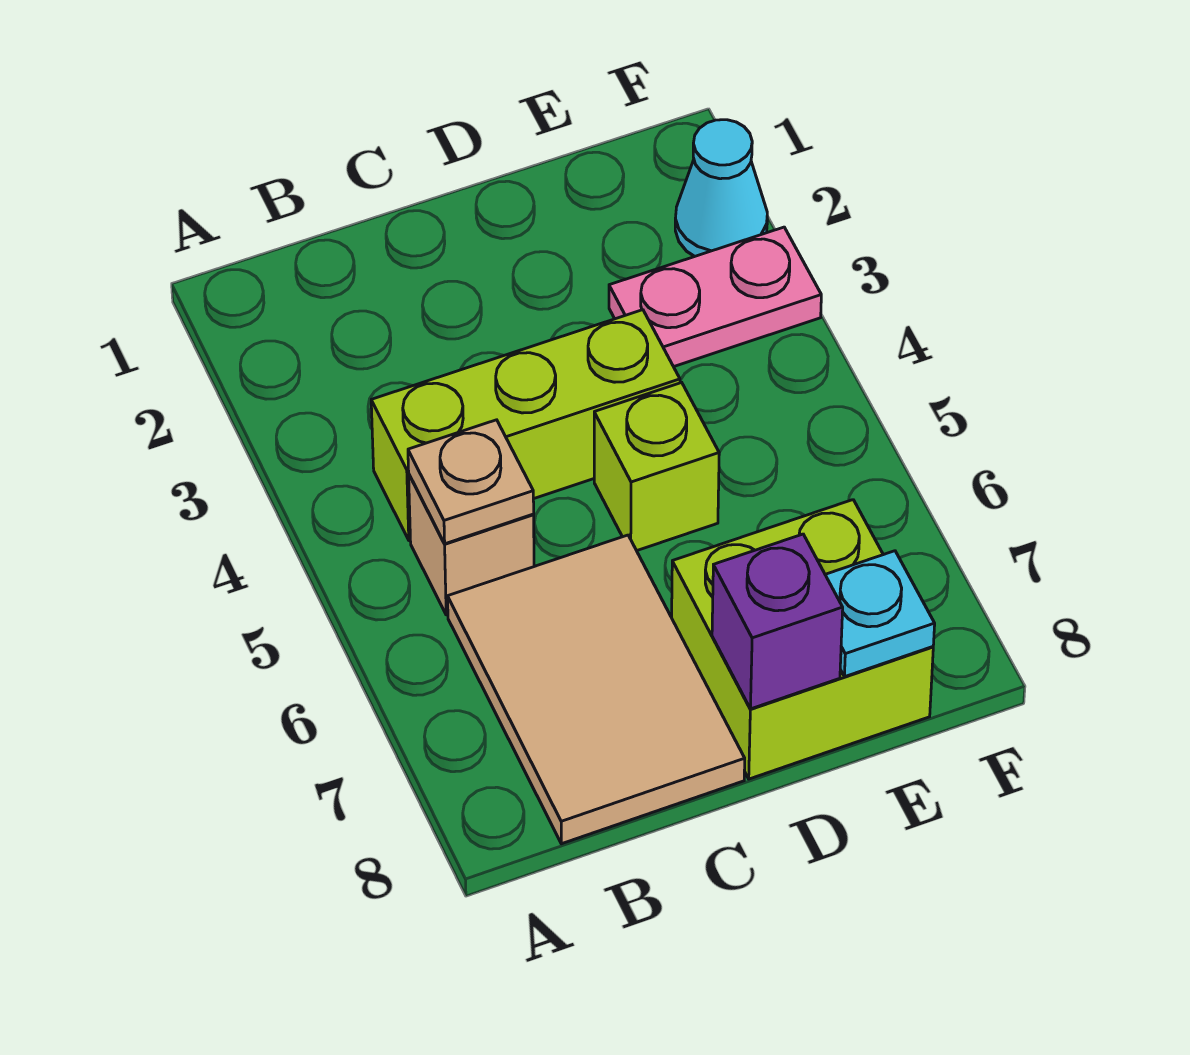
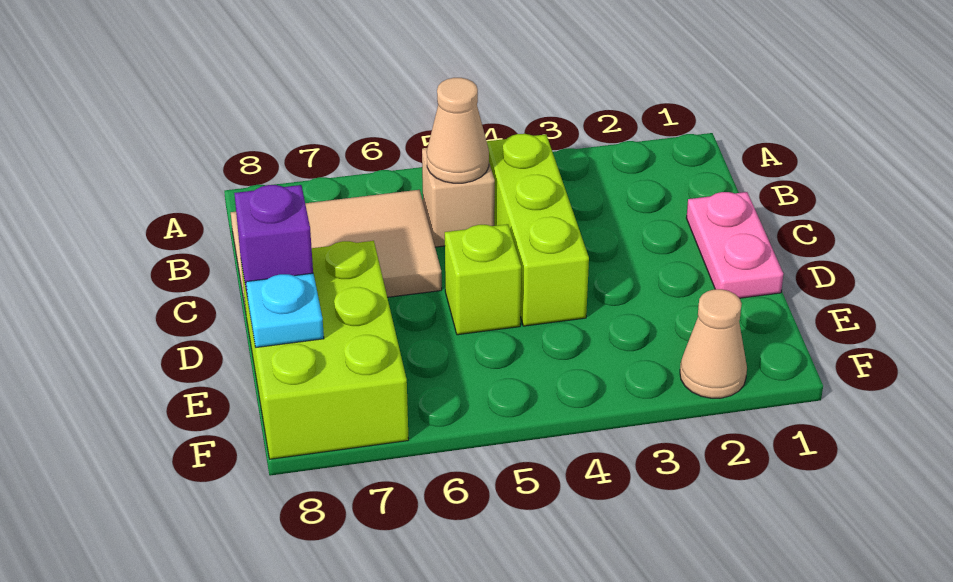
tan 1x1 plate [408,420,534,544] -> tan 1x1 cone [427,78,489,183]
lime 2x2 brick [672,500,933,779] -> lime 2x3 brick [241,241,409,459]
pink 1x2 plate [609,227,821,367] -> pink 1x2 plate moved to [686,192,783,298]
cyan 1x1 cone [675,120,767,257] -> tan 1x1 cone [680,289,747,398]

